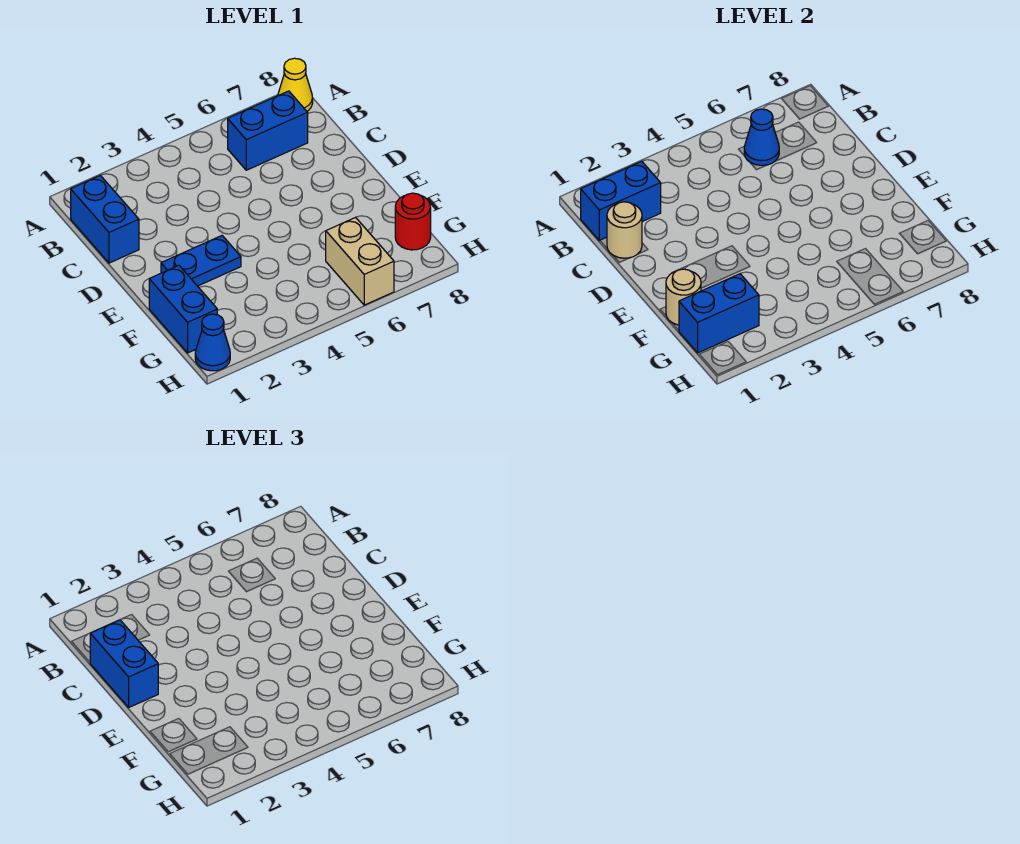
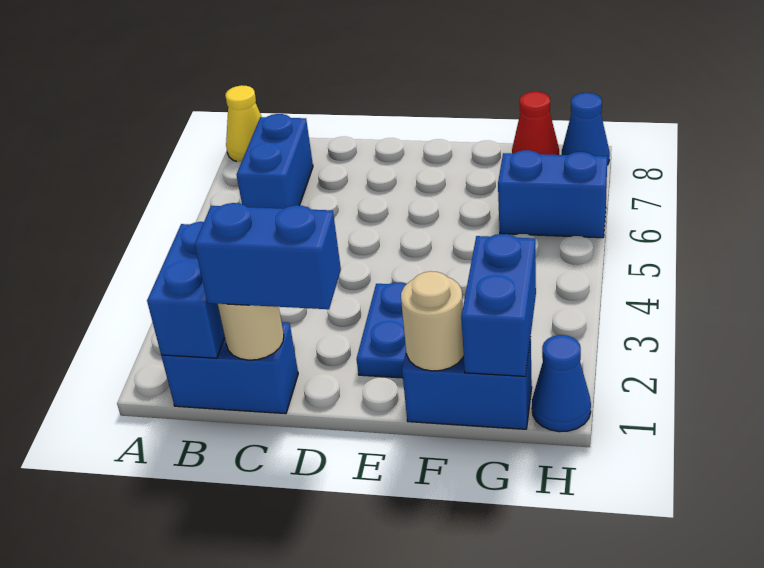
blue 1x1 cone [744,109,779,165] -> blue 1x1 cone moved to [562,93,610,165]
tan 1x2 brick [326,217,394,305] -> blue 1x2 brick [498,150,607,238]
red 1x1 round brick [395,193,431,250] -> red 1x1 cone [512,92,559,155]

